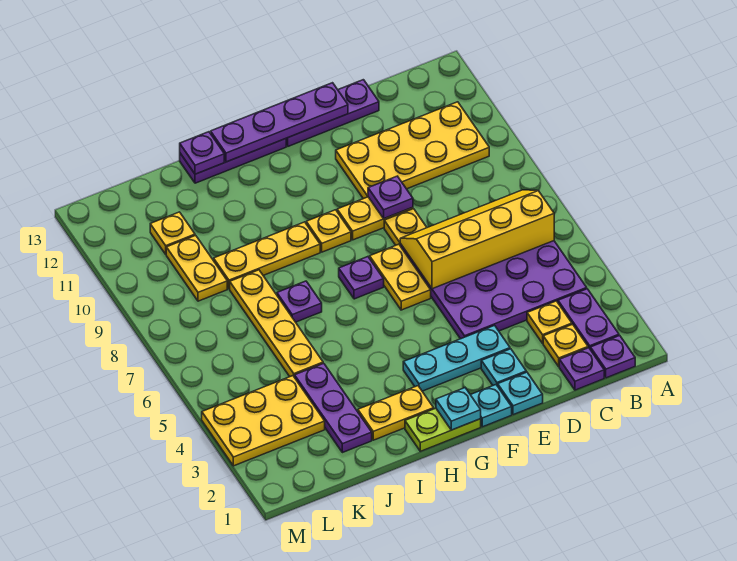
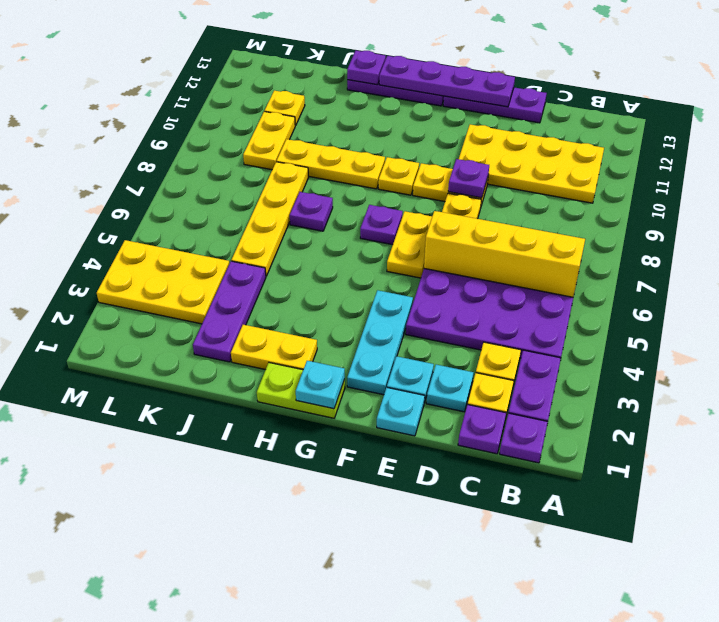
cyan 1x3 plate [403,326,510,391] -> cyan 1x3 plate turned to [347,290,413,395]
cyan 1x1 plate [470,385,512,427] -> cyan 1x1 plate moved to [426,365,474,412]

